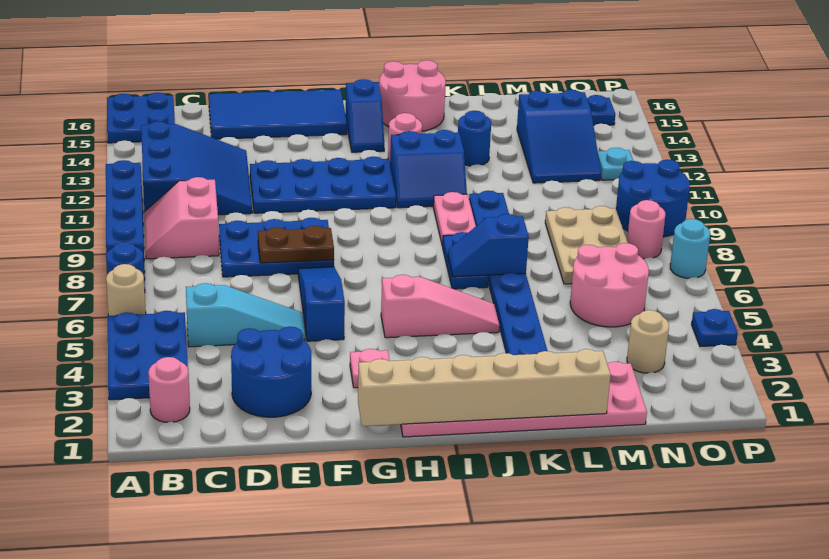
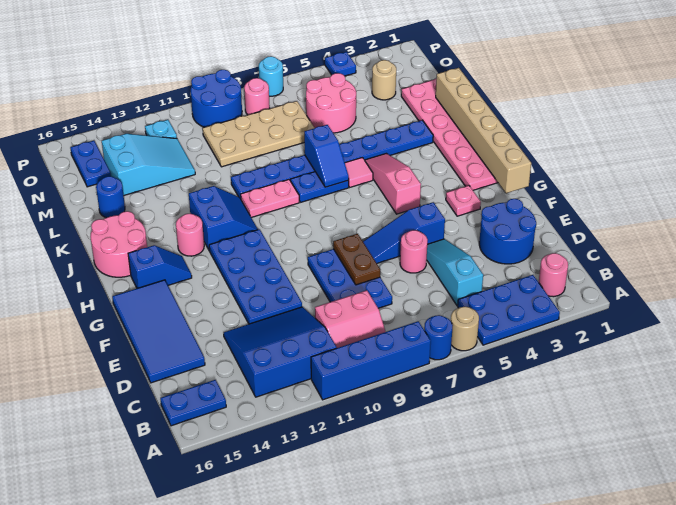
blue 2x2 plate [107,93,175,143] -> blue 1x2 plate [160,380,226,426]
none -> pink 1x1 round brick [400,230,428,273]
none -> pink 1x1 tile [345,157,373,187]
blue 1x1 round brick [458,111,491,166] -> blue 1x1 round brick moved to [96,176,125,218]
tan 2x3 plate [545,206,628,284] -> tan 2x4 plate [203,101,314,167]
blue 2x3 slope [517,90,601,183] -> cyan 2x3 slope [102,134,195,195]

